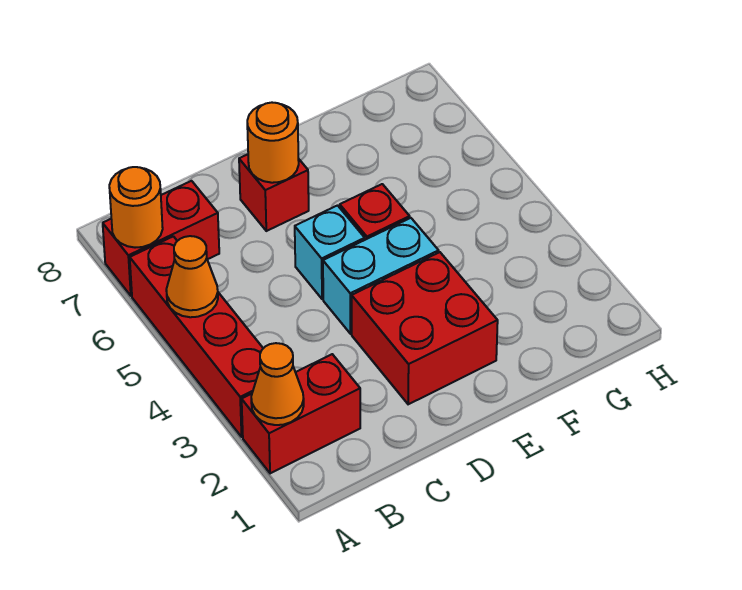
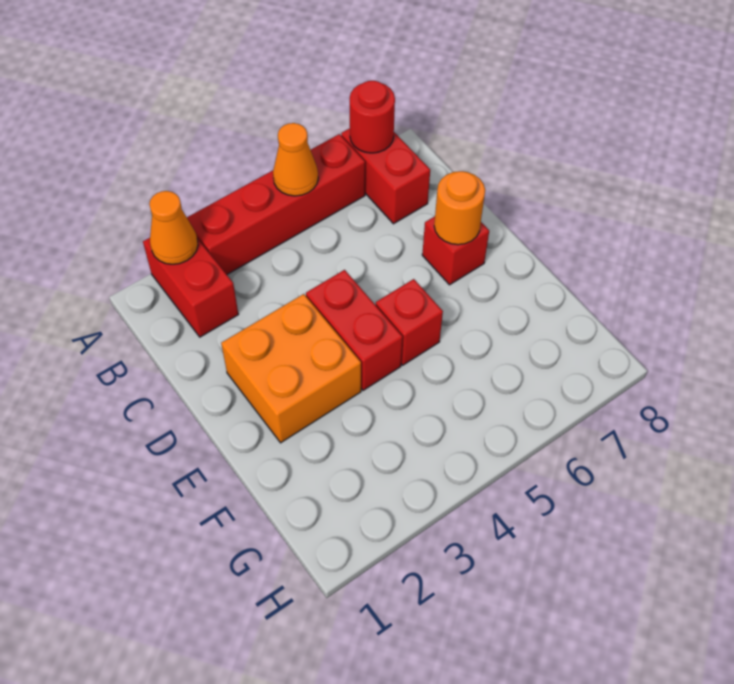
orange 1x1 round brick [109,167,163,248] -> red 1x1 round brick [350,81,395,153]
red 2x2 brick [352,252,498,404] -> orange 2x2 brick [221,294,361,443]
cyan 1x2 brick [323,218,439,334] -> red 1x2 brick [306,270,403,390]
cyan 1x1 brick [295,206,365,299] -> none

